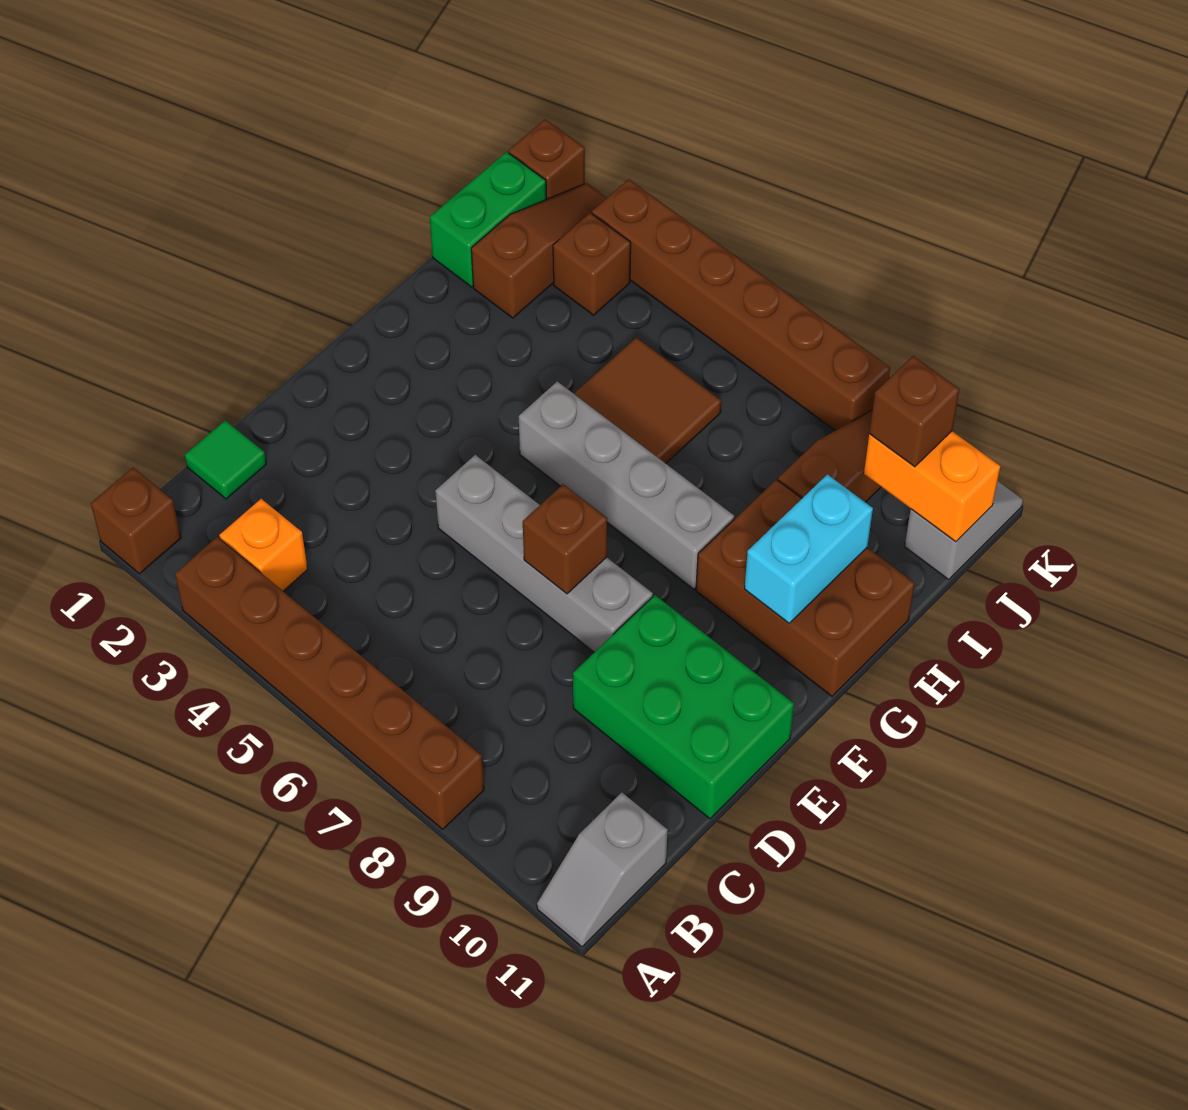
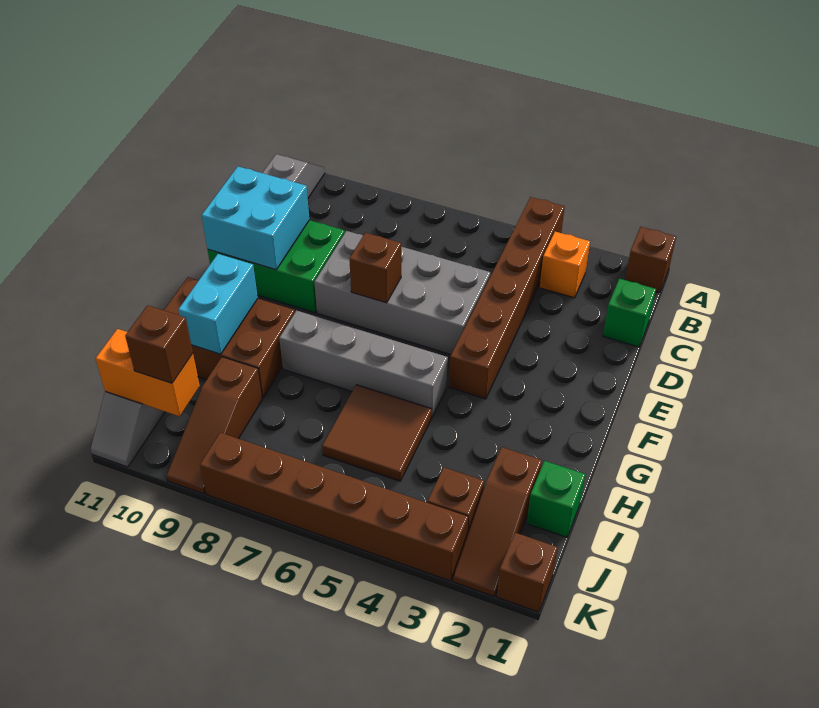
brown 1x6 brick [175,537,484,829] -> brown 1x6 brick turned to [449,197,565,399]
green 1x1 tile [185,420,266,499] -> green 1x1 brick [603,279,656,347]
none -> cyan 2x2 brick [202,167,309,270]
grey 1x4 brick [435,455,653,652] -> grey 2x4 brick [315,231,490,354]
green 1x2 brick [430,152,546,287] -> green 1x1 brick [527,461,585,537]

